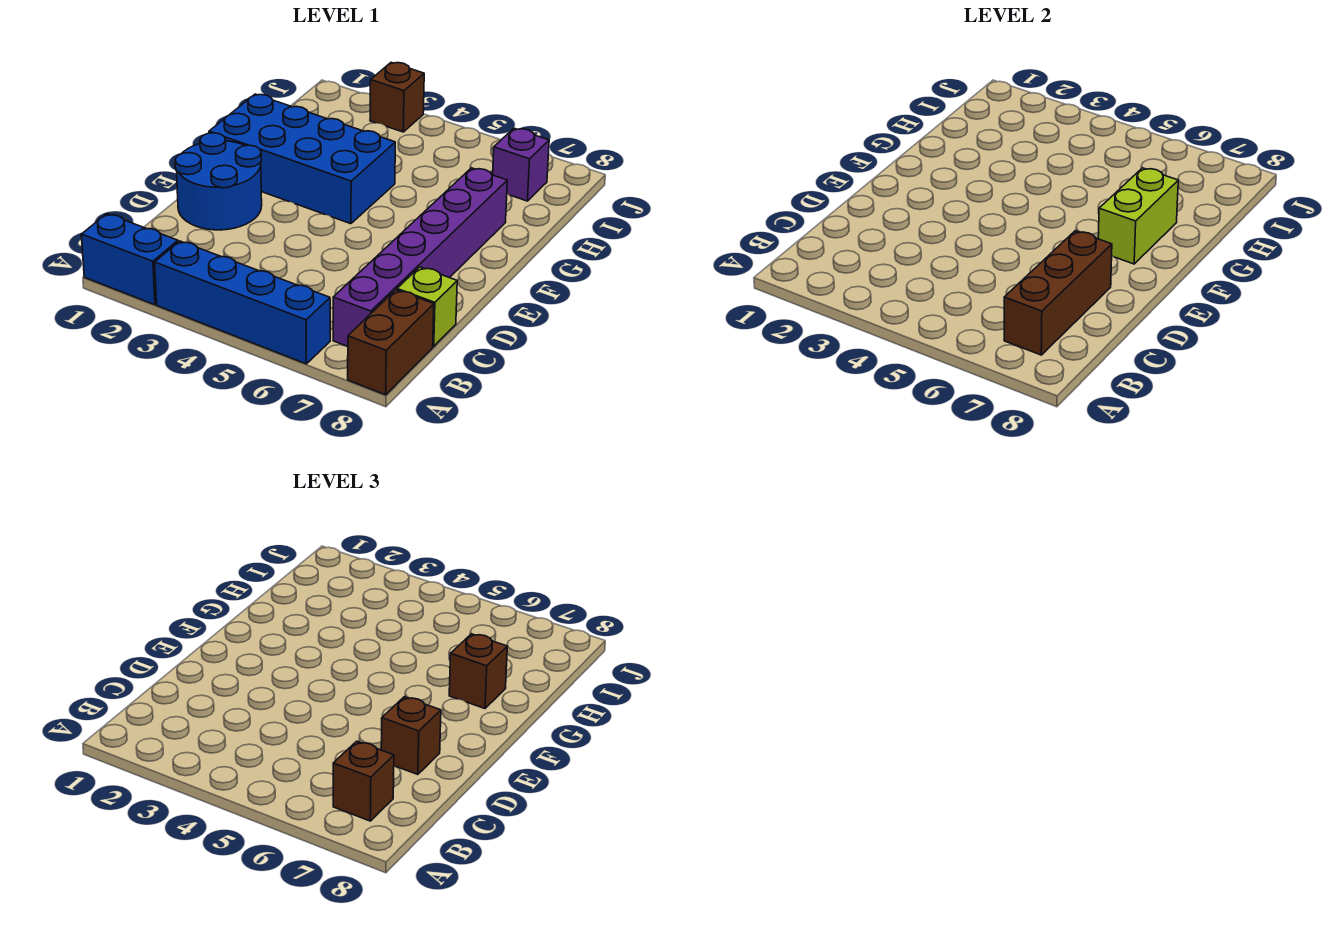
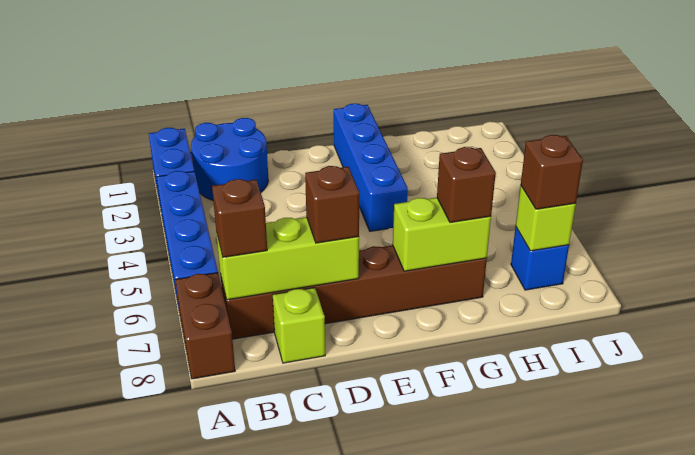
brown 1x2 brick [348,290,434,395] -> brown 1x2 brick turned to [175,273,235,379]
purple 1x6 brick [333,168,507,346] -> brown 1x6 brick [220,245,487,339]
brown 1x3 brick [1004,231,1112,355] -> lime 1x3 brick [216,217,359,300]
blue 2x2 round brick [175,133,262,230] -> blue 2x2 round brick moved to [191,118,268,200]
blue 2x4 brick [209,94,395,224] -> blue 1x4 brick [334,104,408,231]
purple 1x1 brick [493,128,549,201] -> blue 1x1 brick [511,227,569,290]
none -> lime 1x1 brick [516,186,576,251]
brown 1x1 brick [370,63,424,132] -> brown 1x1 brick moved to [521,135,583,209]

